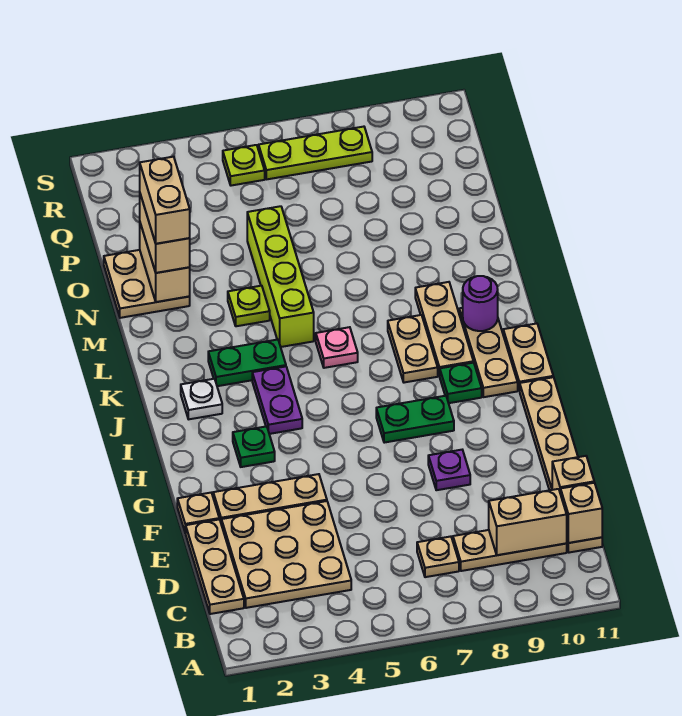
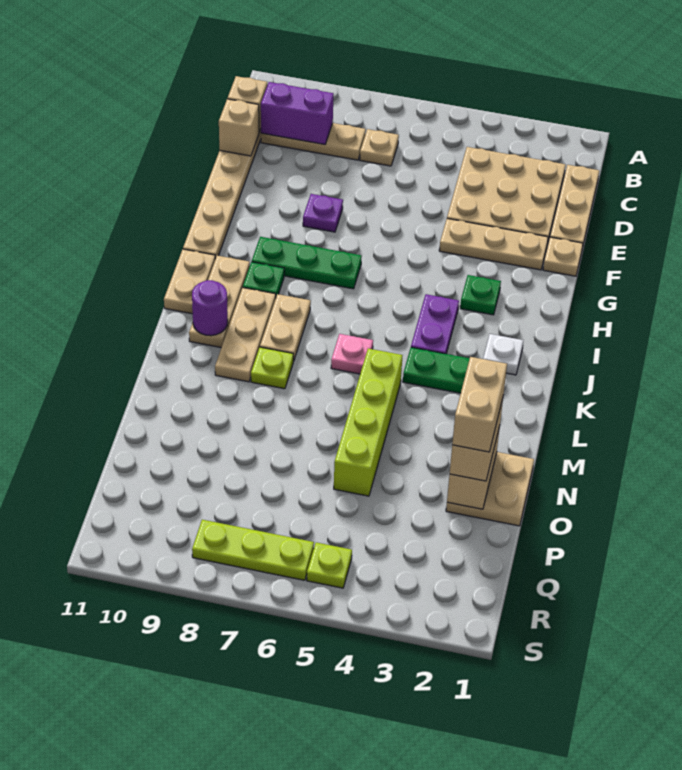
tan 1x2 brick [489,489,567,555] -> purple 1x2 brick [261,82,334,145]
green 1x2 plate [376,396,454,443] -> green 1x3 plate [252,237,362,289]
lime 1x1 plate [228,286,270,326] -> lime 1x1 plate moved to [251,347,293,389]

